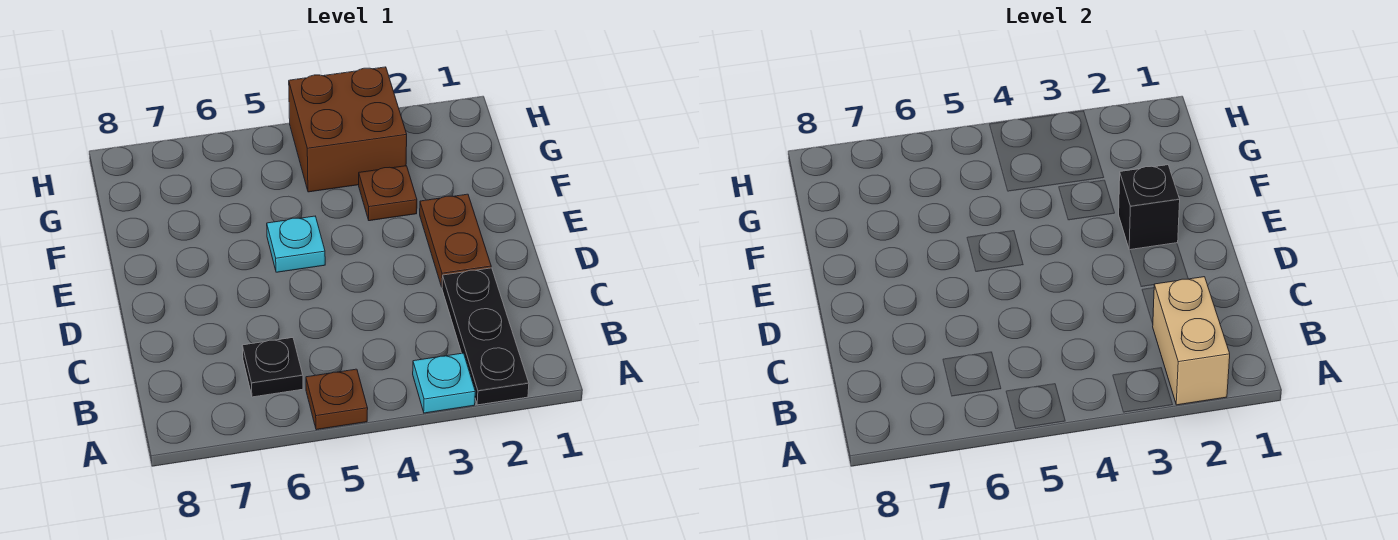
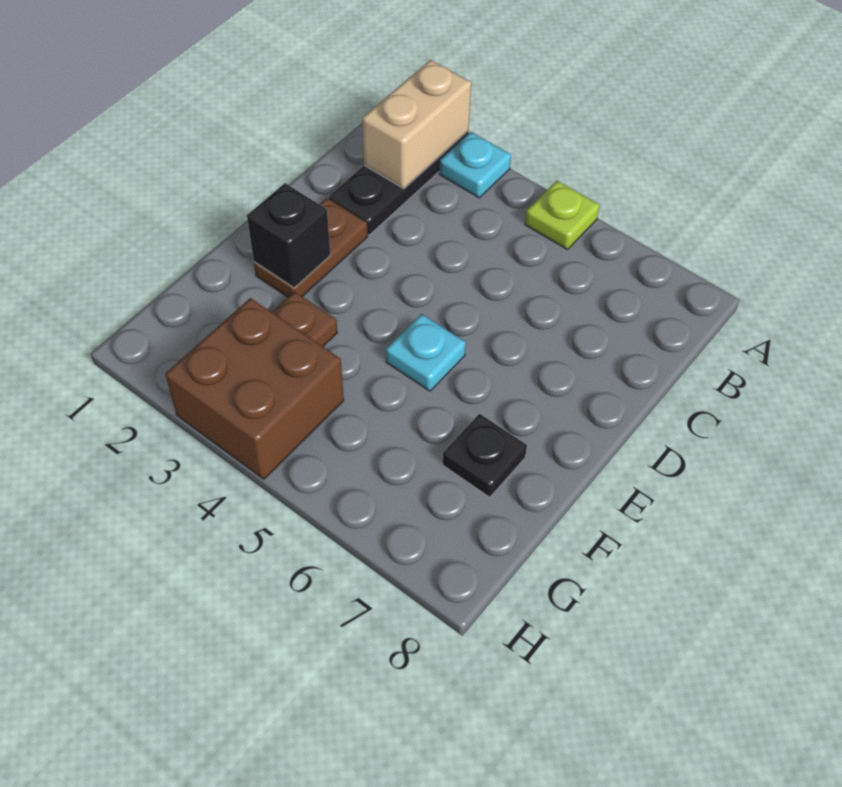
brown 1x1 plate [306,369,368,430] -> lime 1x1 plate [525,181,600,250]
black 1x1 plate [242,338,303,397] -> black 1x1 plate moved to [443,414,527,497]

